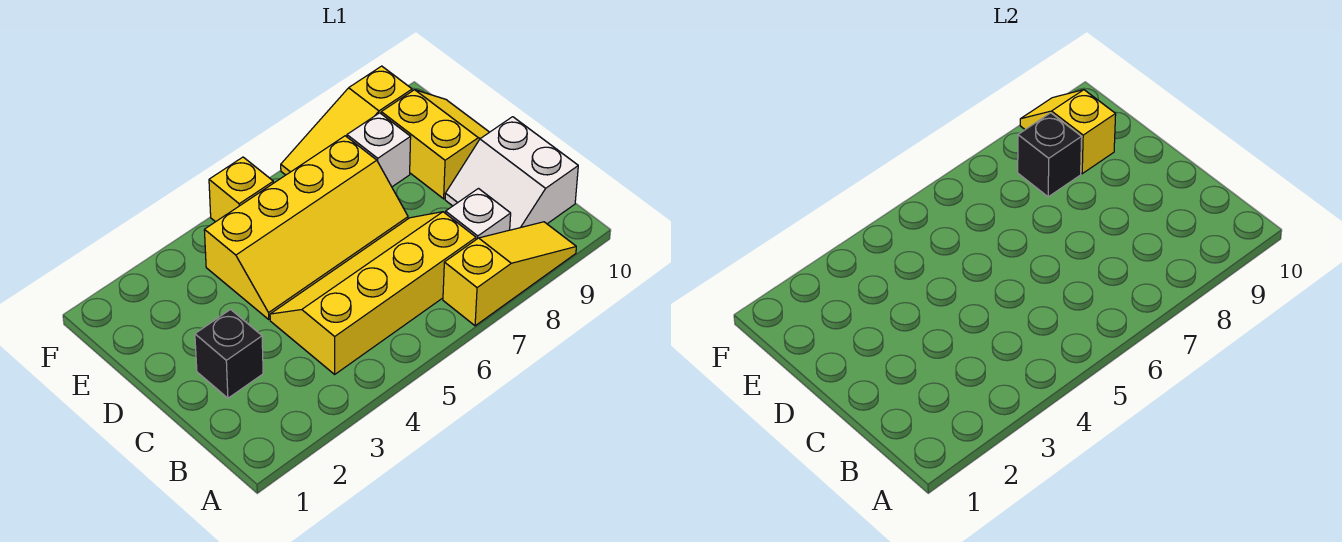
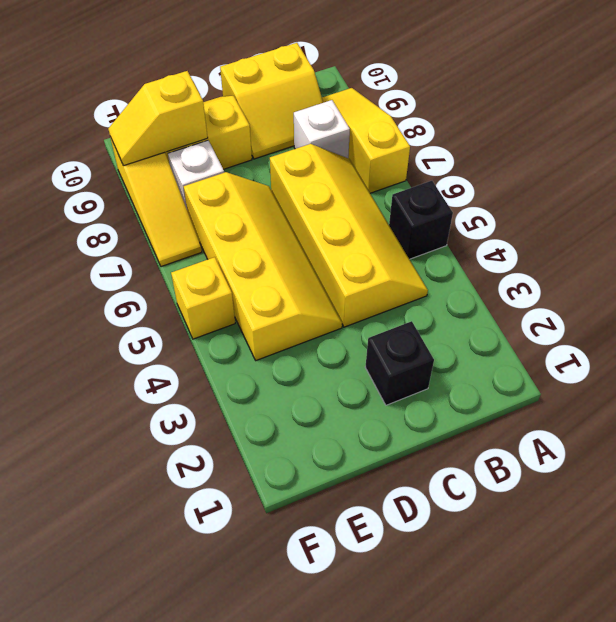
yellow 2x4 slope [270,212,476,374] -> yellow 2x4 slope turned to [270,144,428,327]
white 2x2 slope [445,117,578,230] -> yellow 2x2 slope [220,43,323,159]
black 1x1 brick [1018,113,1082,197] -> black 1x1 brick moved to [389,181,453,259]

